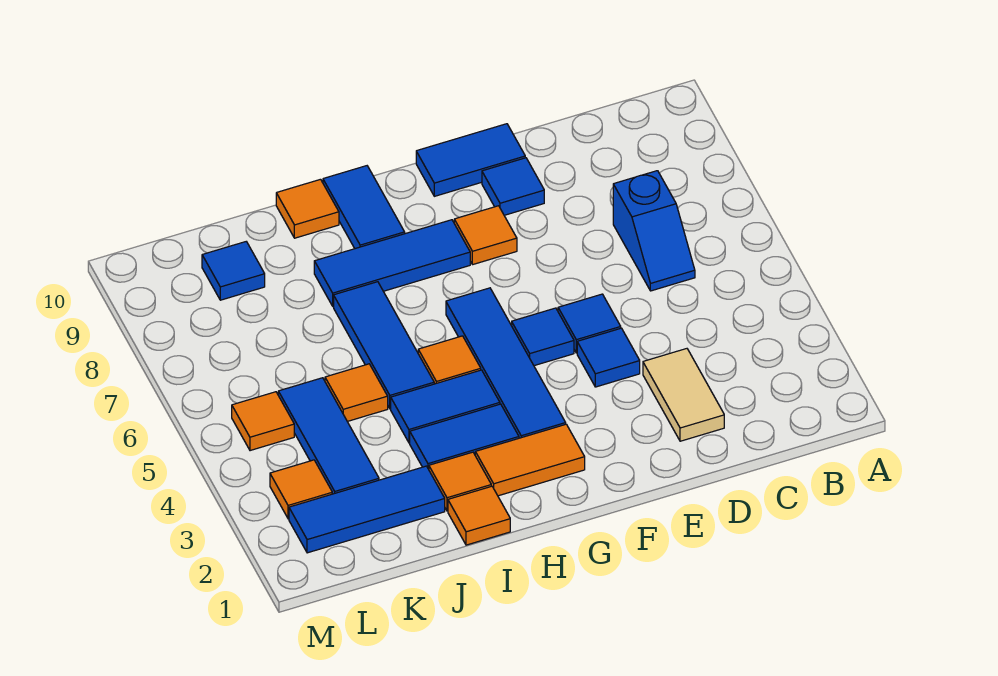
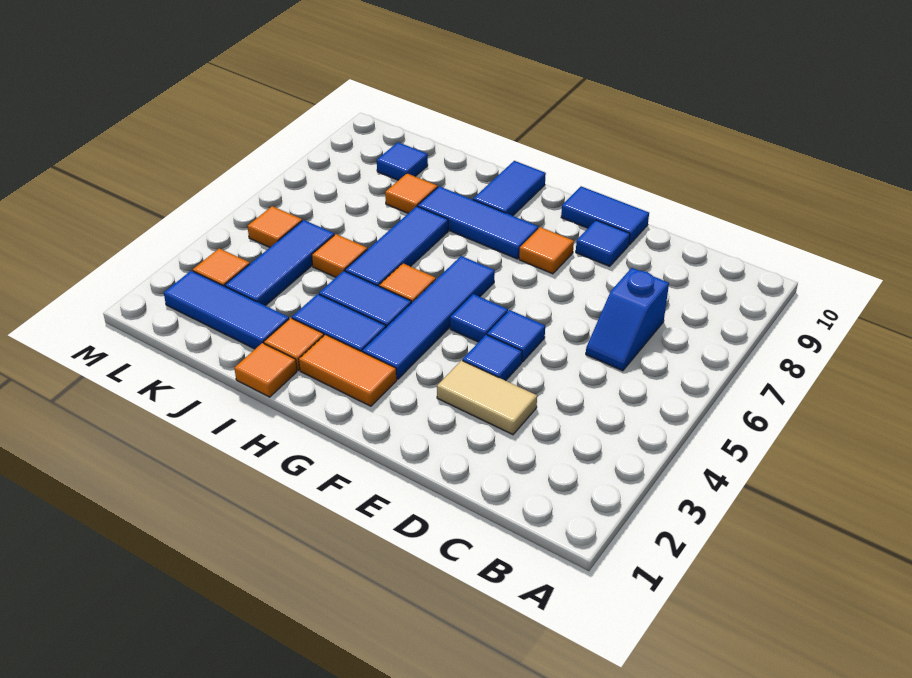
tan 1x2 tile [643,349,724,441] -> tan 1x2 tile turned to [437,360,537,435]
orange 1x1 tile [276,179,339,238] -> orange 1x1 tile moved to [385,173,438,213]

